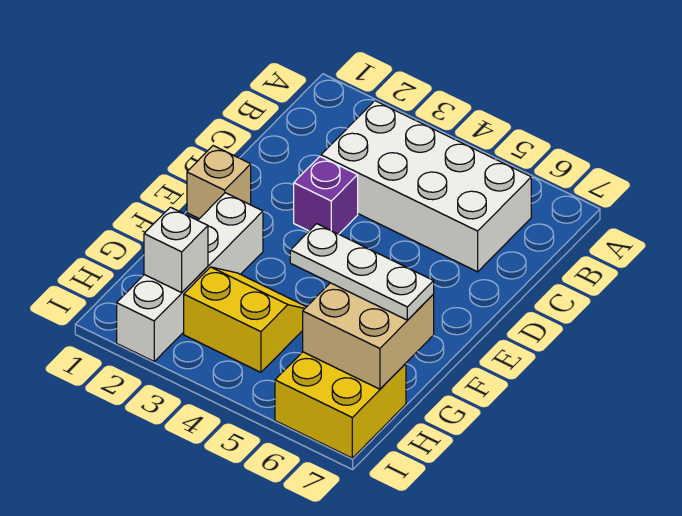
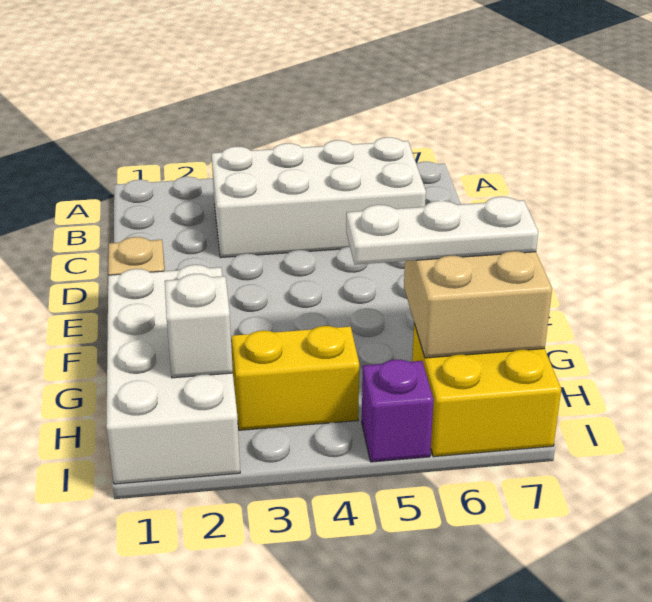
purple 1x1 brick [294,157,358,234] -> purple 1x1 brick moved to [362,360,434,462]
white 1x4 brick [117,193,263,361] -> white 2x4 brick [106,265,240,484]

